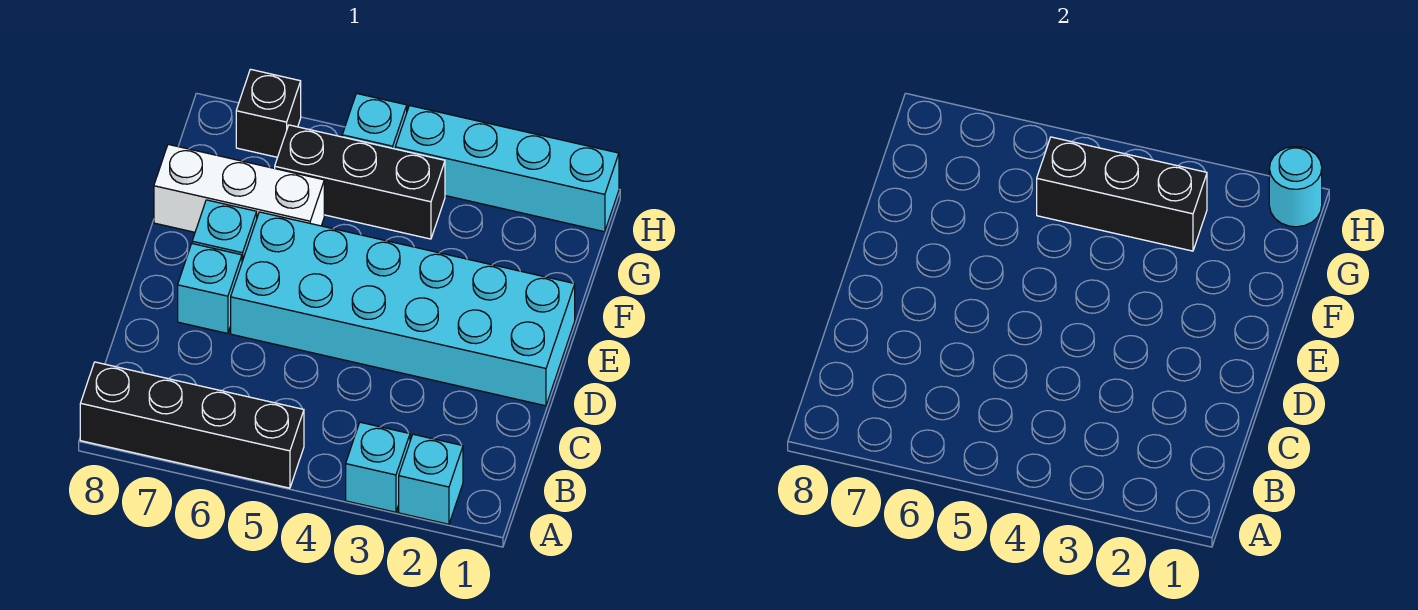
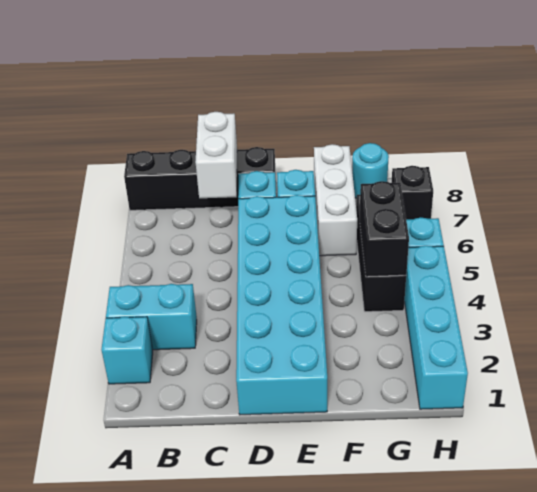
cyan 1x1 brick [346,422,410,512] -> cyan 1x2 brick [106,284,197,350]
black 1x4 brick [80,362,304,488] -> black 1x4 brick turned to [124,147,276,210]
none -> white 1x2 brick [195,112,237,198]
black 1x3 brick [1037,137,1207,251] -> black 1x2 brick [360,181,409,277]
cyan 1x1 round brick [1269,147,1322,227] -> cyan 1x1 round brick moved to [352,143,389,198]

